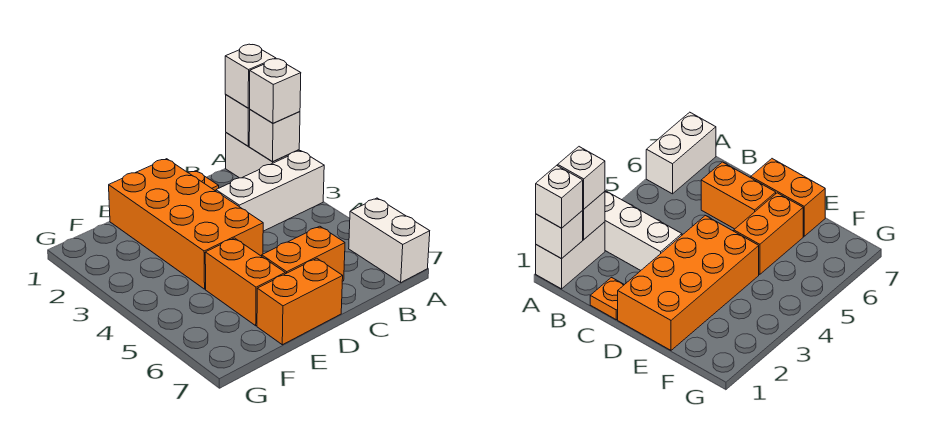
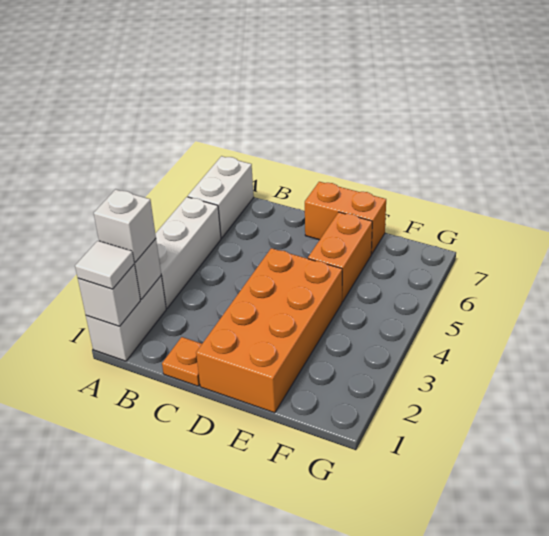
white 1x1 brick [225,44,276,108] -> white 1x1 tile [75,241,134,289]
white 1x3 brick [216,151,324,231] -> white 1x3 brick turned to [155,197,221,308]
orange 1x2 brick [262,226,345,281] -> none

